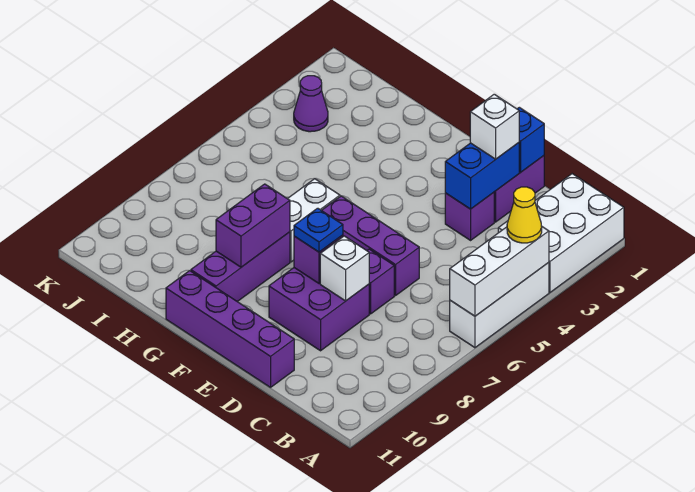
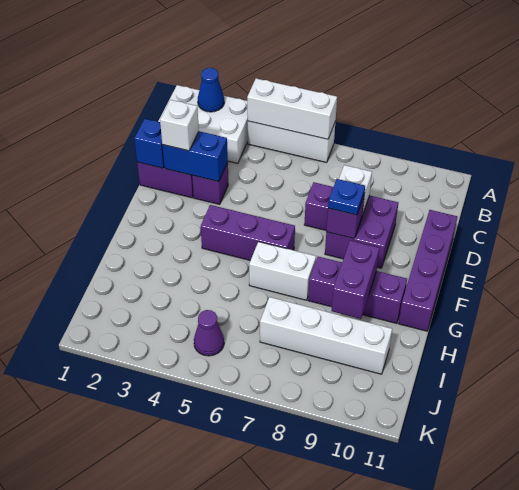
none -> blue 1x1 cone [198,68,224,112]
yellow 1x1 cone [507,187,542,243] -> none
purple 1x3 brick [322,196,419,296] -> purple 1x3 brick turned to [201,205,295,261]
purple 1x2 brick [216,184,290,267] -> purple 1x2 brick turned to [331,241,379,319]
none -> white 1x4 brick [260,297,392,374]
purple 1x1 cone [294,76,328,132] -> purple 1x1 cone moved to [194,310,224,356]

